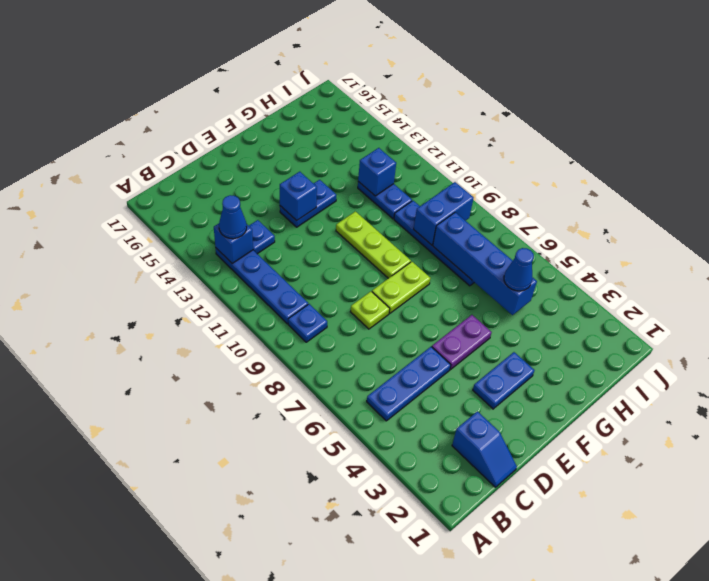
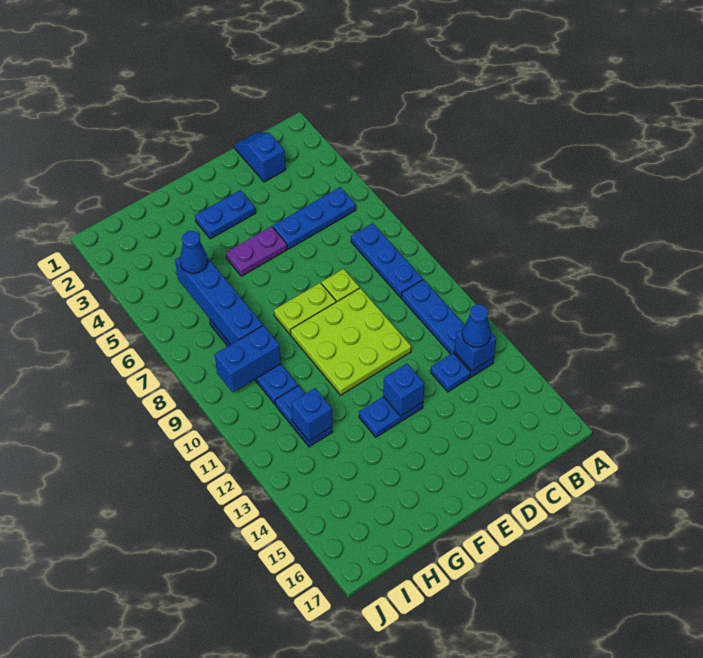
blue 1x1 plate [288,304,327,342] -> blue 1x3 plate [351,223,423,297]
lime 1x3 plate [336,211,411,278] -> lime 3x3 plate [290,288,411,395]

